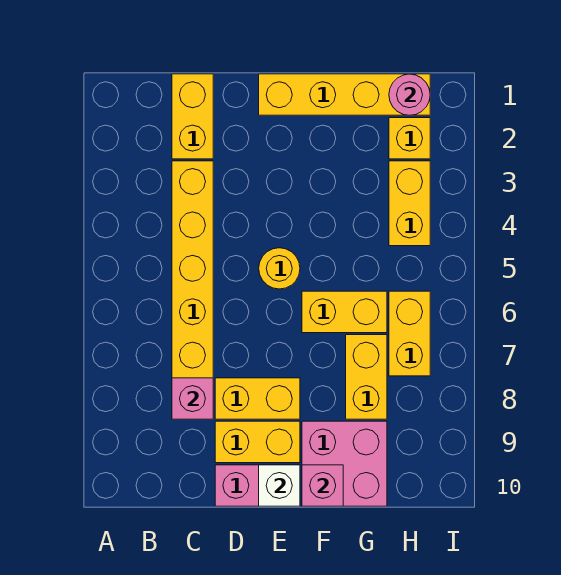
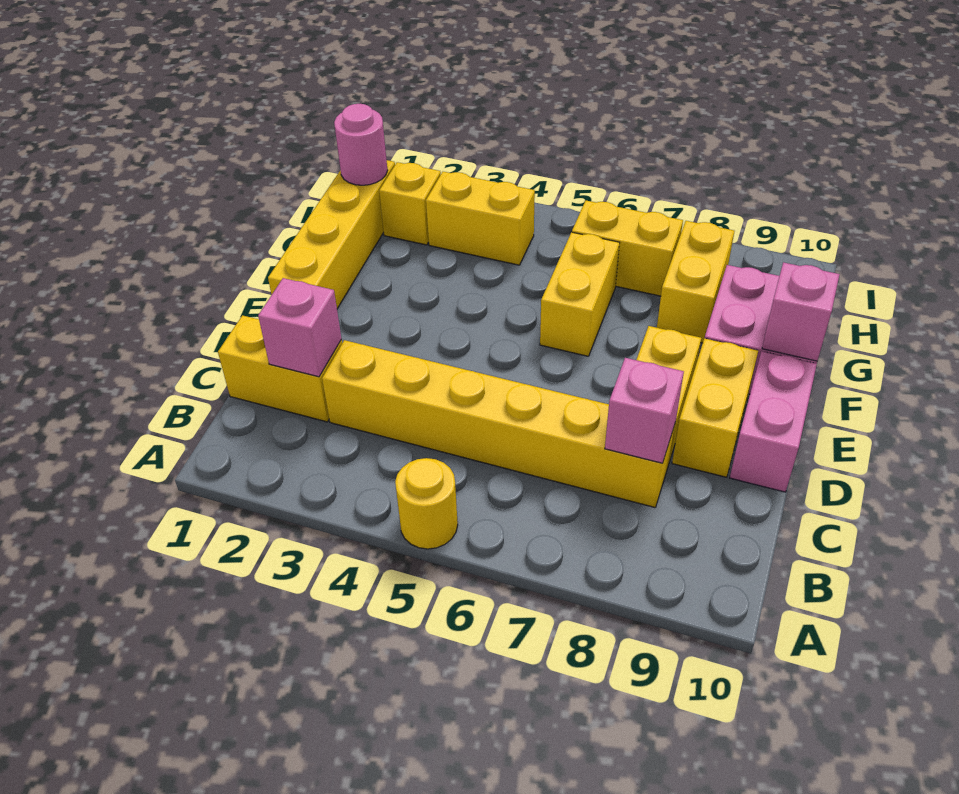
none -> pink 1x1 brick [258,278,342,377]
yellow 1x1 round brick [259,248,300,289] -> yellow 1x1 round brick moved to [395,458,458,549]
white 1x1 brick [259,465,300,506] -> none
yellow 1x2 brick [346,335,387,419] -> yellow 1x2 brick turned to [657,221,734,343]

